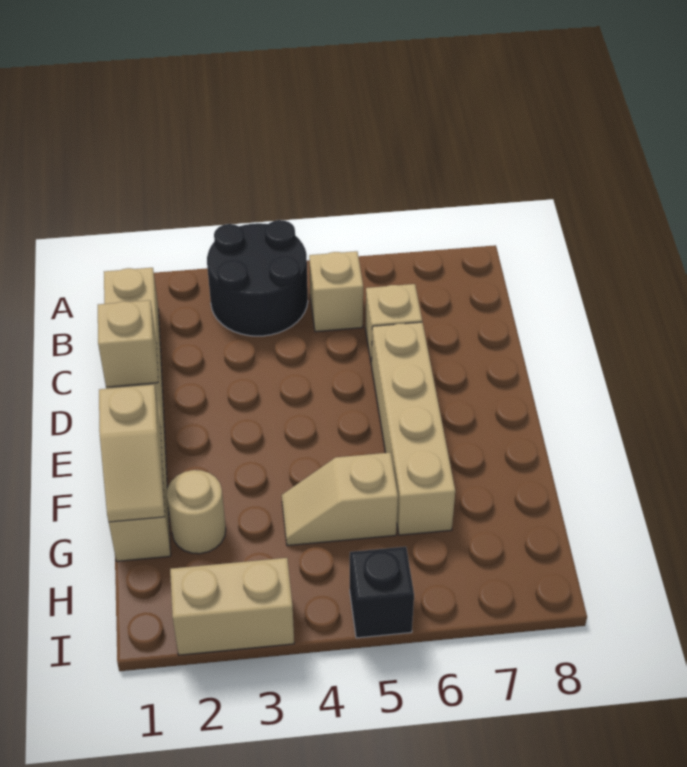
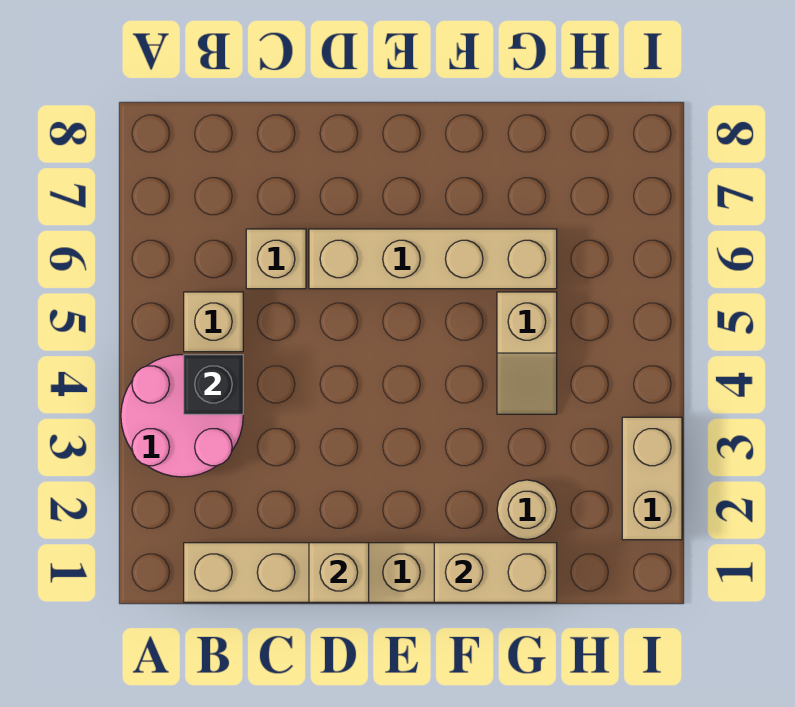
black 2x2 round brick [207,220,308,336] -> pink 2x2 round brick [121,355,243,477]
tan 1x2 slope [99,385,165,522] -> tan 1x2 brick [434,543,557,602]
black 1x1 brick [350,547,414,638] -> black 1x1 brick moved to [184,355,243,414]

